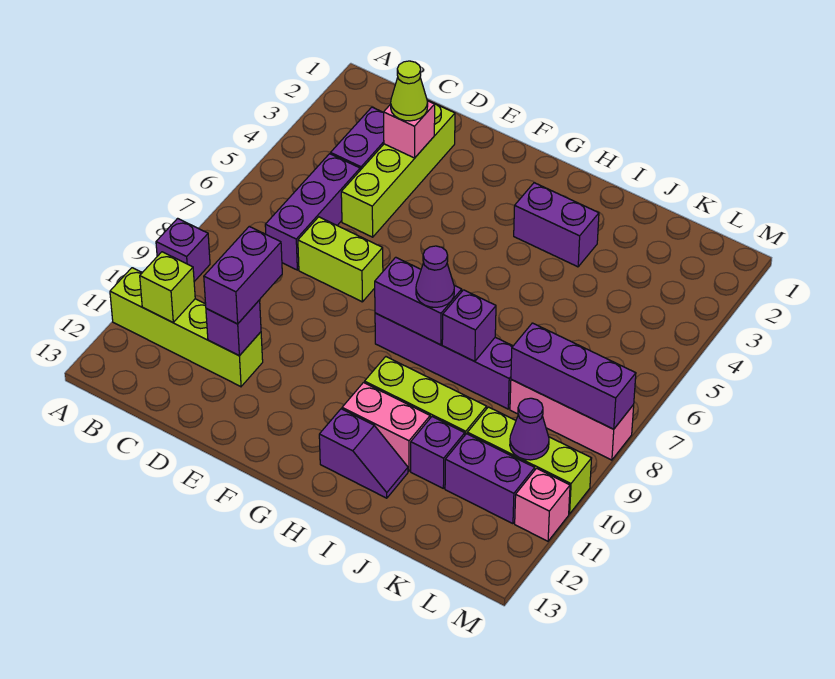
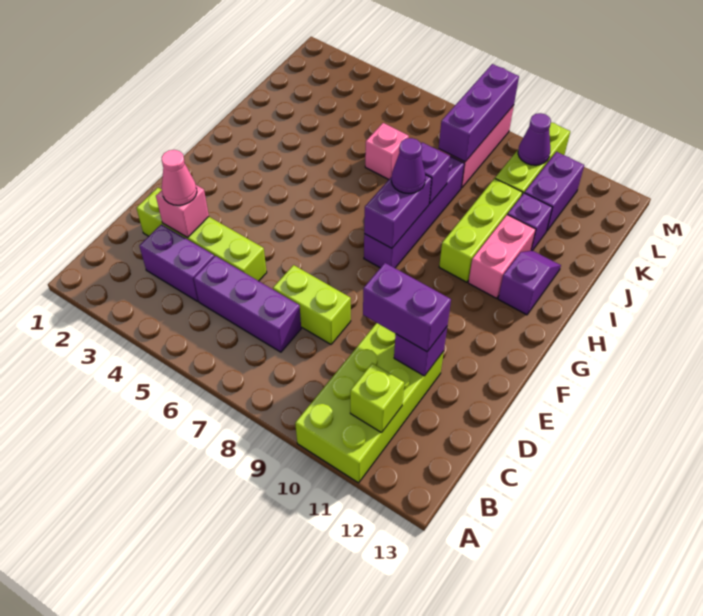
purple 1x1 brick [156,218,210,282] -> none
lime 1x4 brick [110,268,263,387] -> lime 2x4 brick [295,323,444,483]
lime 1x1 cone [391,61,428,121] -> pink 1x1 cone [162,150,197,205]
lime 1x2 brick [298,217,383,302] -> lime 1x2 brick turned to [273,265,351,344]
purple 1x2 brick [514,183,599,267] -> none
pink 1x1 brick [515,468,570,541] -> pink 1x1 brick moved to [365,123,409,179]

